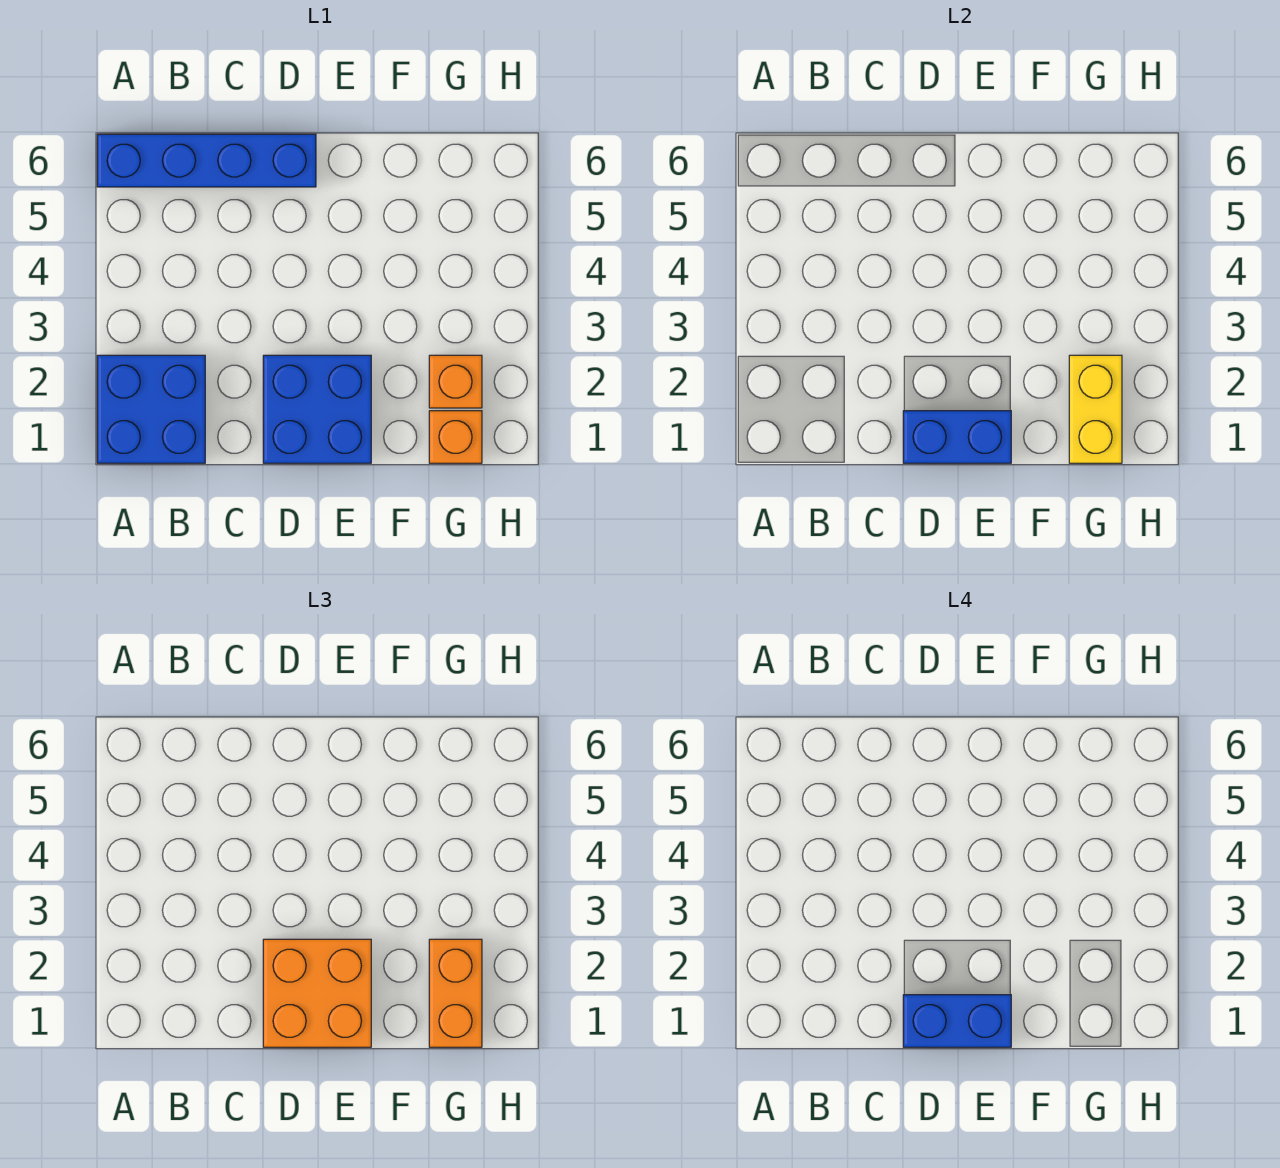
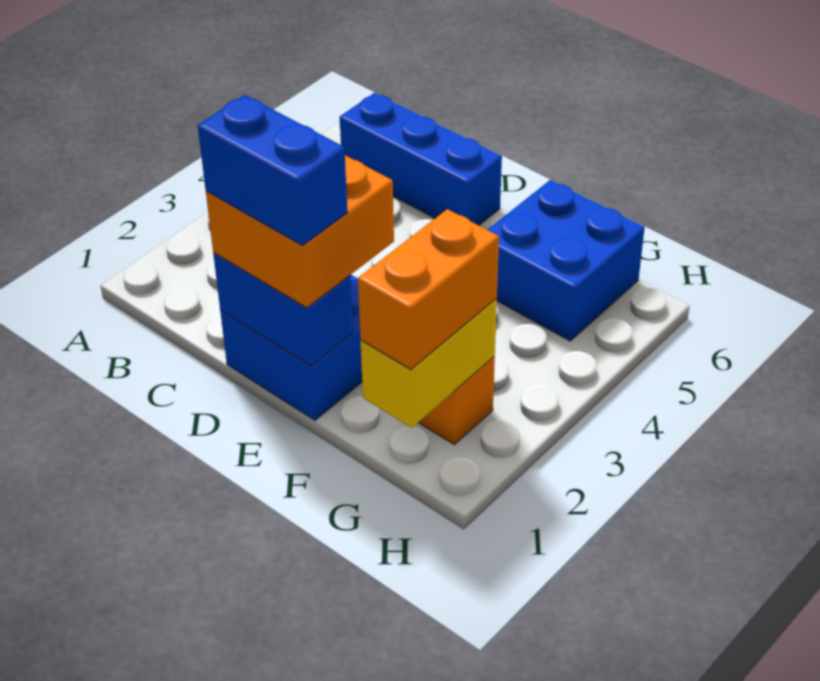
blue 2x2 brick [97,355,205,463] -> blue 2x2 brick moved to [488,180,645,341]
blue 1x4 brick [97,134,316,187] -> blue 1x3 brick [340,93,502,225]
orange 1x1 brick [429,411,482,463] -> none

